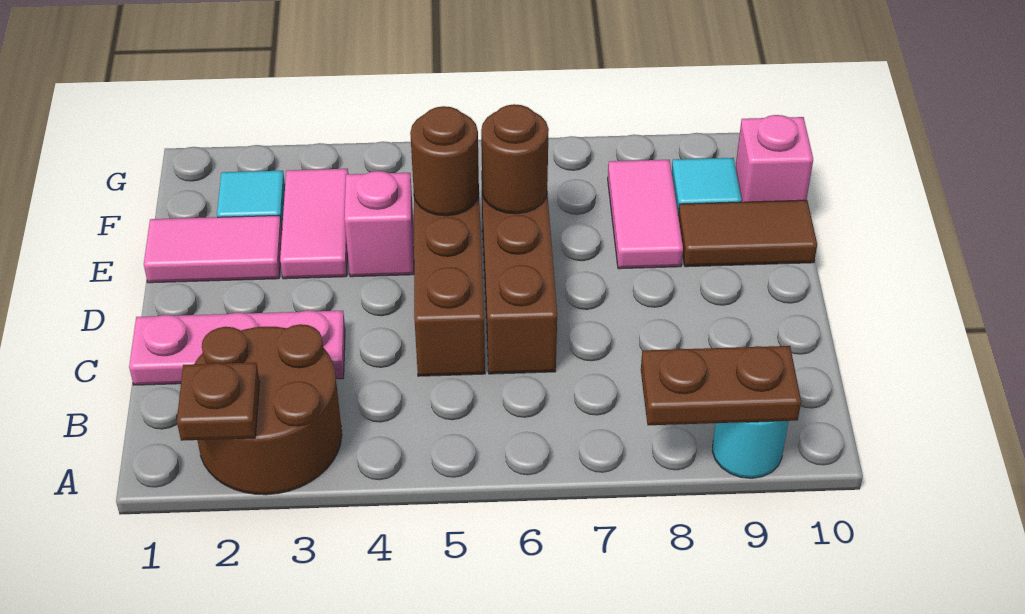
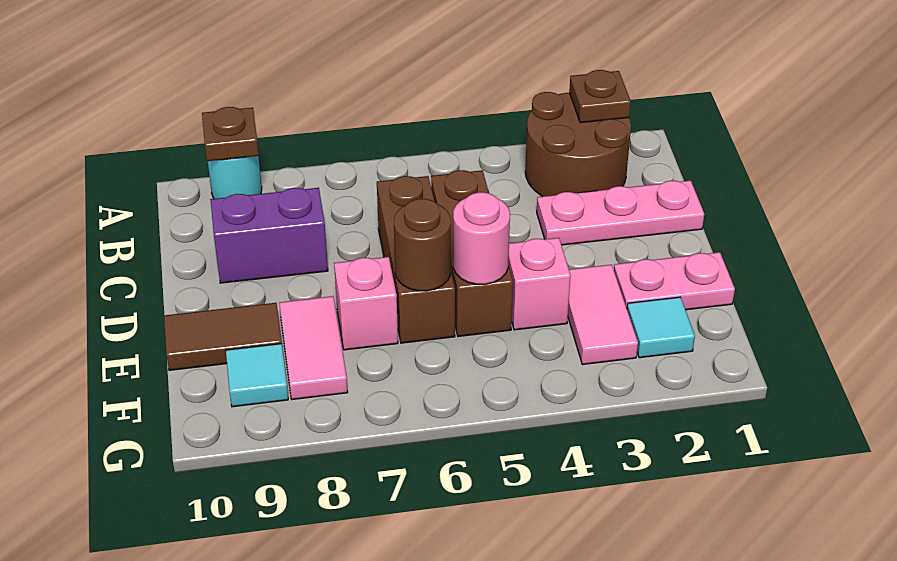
brown 1x2 plate [641,346,801,425] -> brown 1x1 plate [202,107,259,161]
none -> purple 1x2 brick [210,188,328,283]
pink 1x2 tile [144,215,282,283] -> pink 1x2 plate [614,252,735,310]
brown 1x1 round brick [410,106,479,216] -> pink 1x1 round brick [453,192,510,284]
pink 1x1 brick [735,115,813,202] -> pink 1x1 brick moved to [334,257,398,350]

